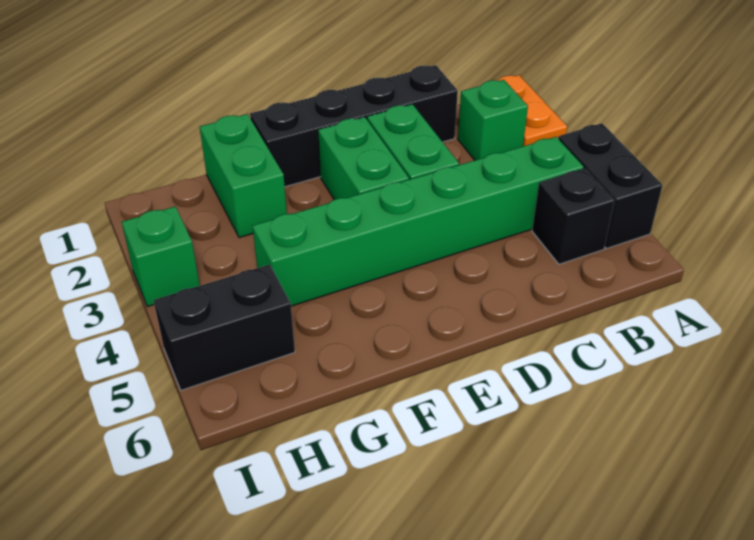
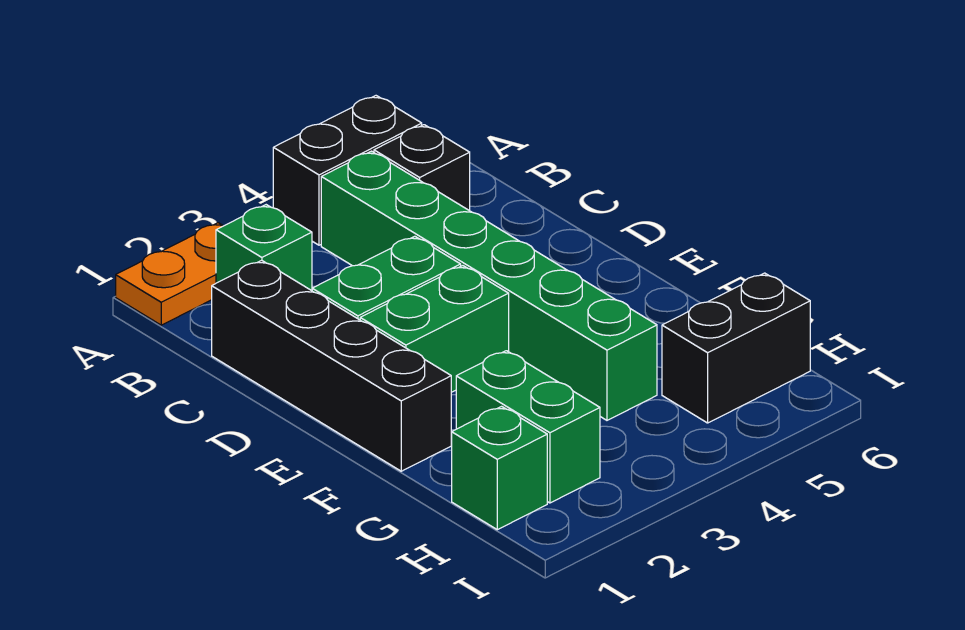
green 1x2 brick [200,114,287,238] -> green 1x2 brick turned to [456,351,600,503]
black 1x2 brick [153,264,295,390] -> black 1x2 brick turned to [662,273,810,423]
green 1x1 brick [122,207,200,307] -> green 1x1 brick moved to [452,406,547,530]

